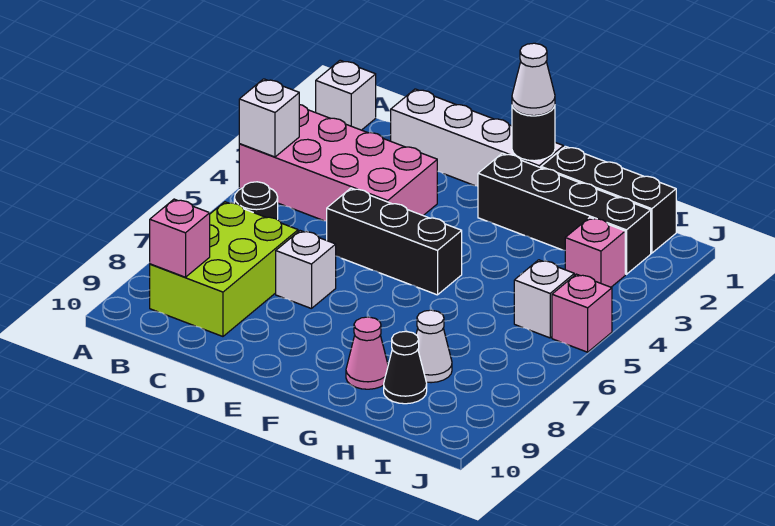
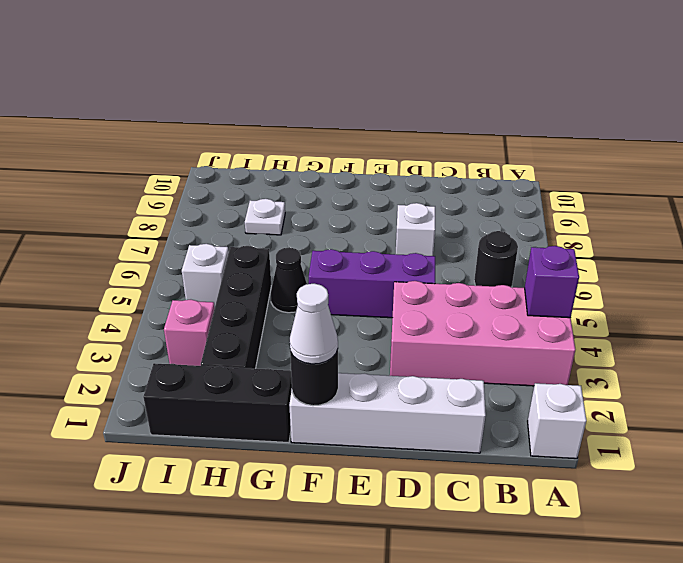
white 1x1 brick [239,79,299,157] -> purple 1x1 brick [525,246,579,318]
lime 2x3 brick [150,202,298,336] -> none
pink 1x1 brick [150,199,210,277] -> none
black 1x3 brick [327,188,462,295] -> purple 1x3 brick [309,249,435,318]
black 1x4 brick [478,153,651,274] -> black 1x4 brick turned to [201,246,271,369]
pink 1x1 cone [346,317,388,389] -> none
white 1x1 cone [416,310,452,383] -> white 1x1 plate [245,199,285,235]
black 1x1 cone [384,332,427,404] -> black 1x1 cone moved to [271,247,307,313]
pink 1x1 brick [552,274,612,352] -> none

